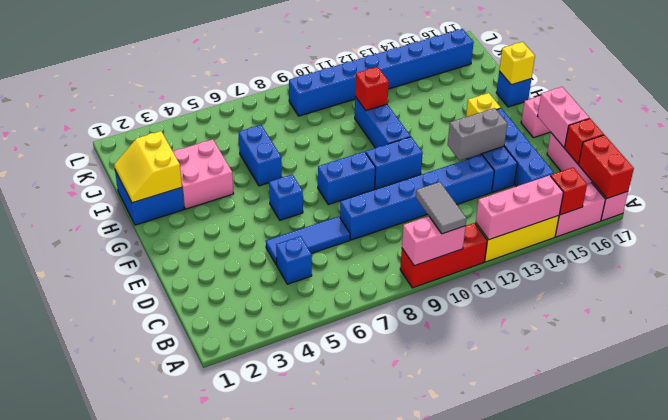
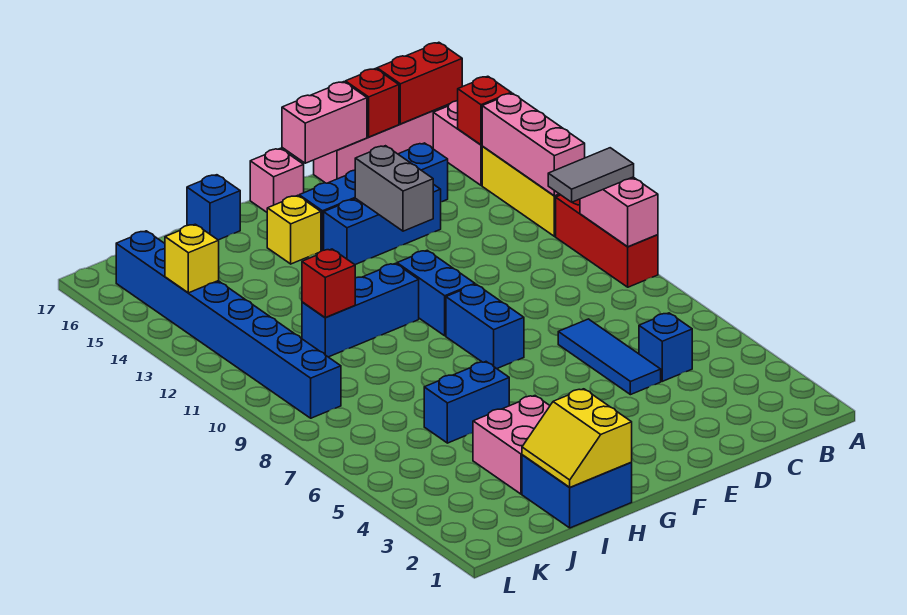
blue 1x6 brick [340,155,494,240] -> none
blue 1x1 brick [269,175,303,220] -> none
yellow 2x2 slope [114,131,182,203] -> yellow 2x2 slope turned to [522,389,632,487]
yellow 1x1 brick [499,42,535,85] -> yellow 1x1 brick moved to [165,224,219,293]

